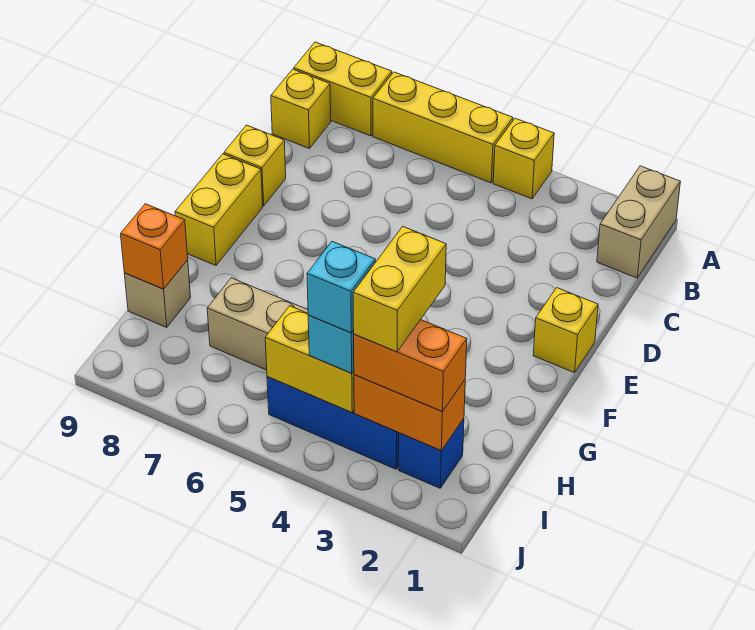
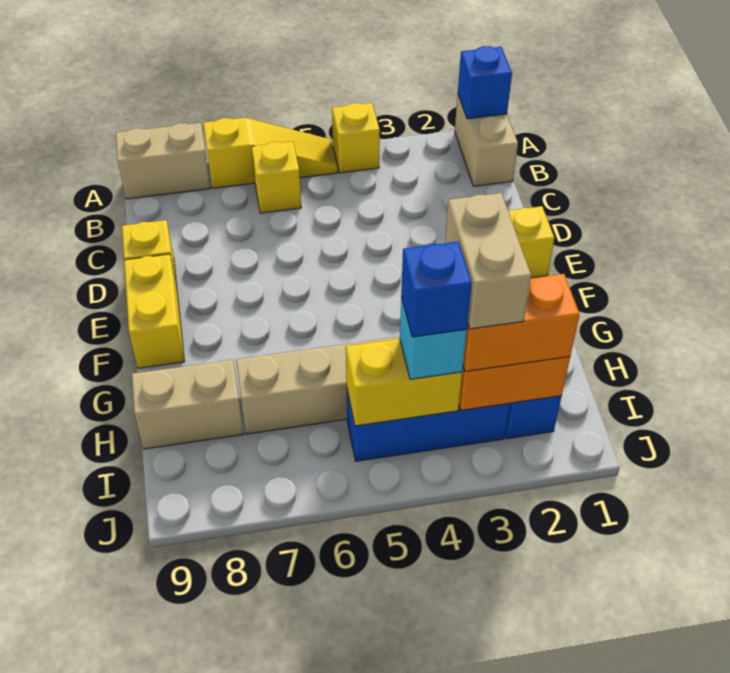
none -> blue 1x1 brick [458,46,512,119]
yellow 1x3 brick [373,72,513,183] -> yellow 1x3 slope [203,118,337,188]
yellow 1x2 brick [294,42,392,136] -> tan 1x2 brick [116,123,210,199]
yellow 1x1 brick [271,69,331,149] -> yellow 1x1 brick moved to [252,141,301,213]
yellow 1x2 brick [353,227,446,352] -> tan 1x2 brick [445,193,531,329]
tan 1x1 brick [124,260,191,327] -> tan 1x2 brick [132,360,244,449]
orange 1x1 brick [121,204,188,289] -> none
cyan 1x1 brick [307,242,375,333] -> blue 1x1 brick [401,242,472,337]

